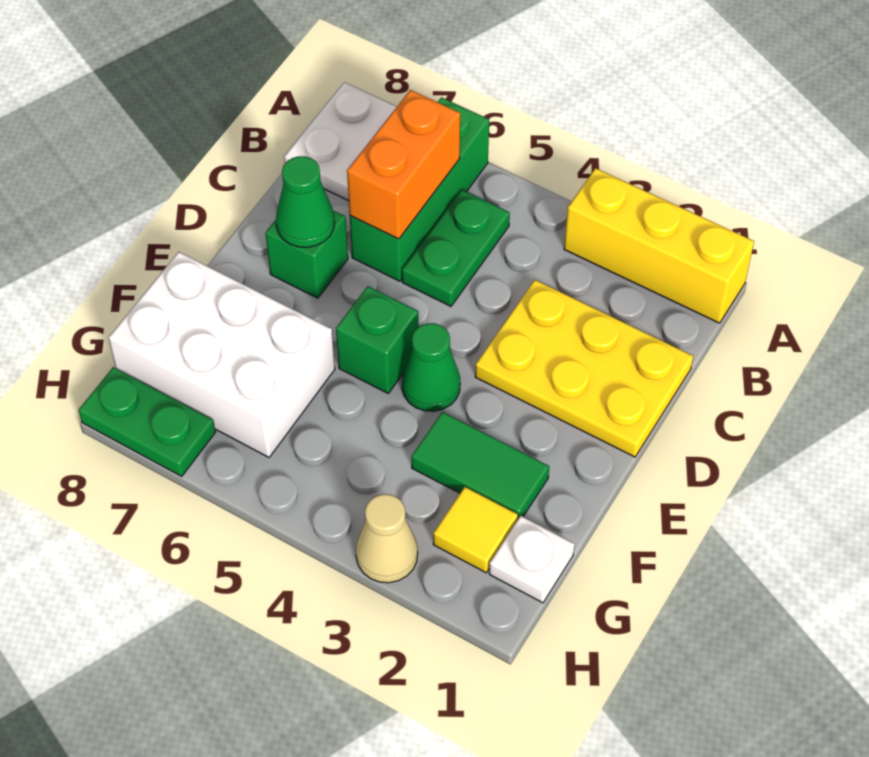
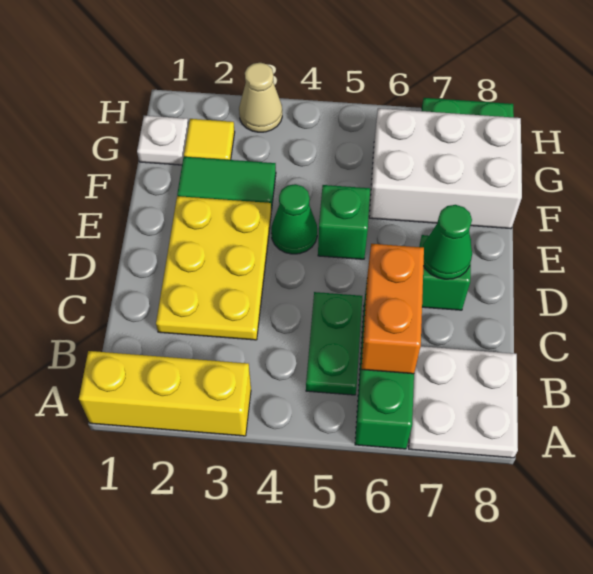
yellow 2x3 plate [475,280,693,457] -> yellow 2x3 plate turned to [156,196,271,340]

